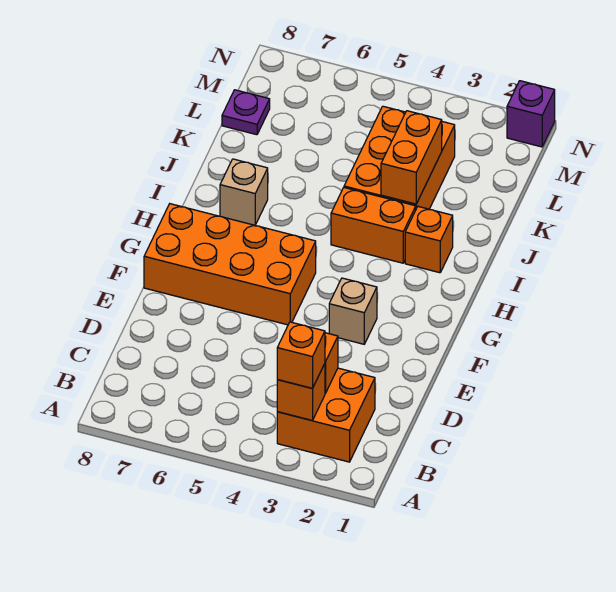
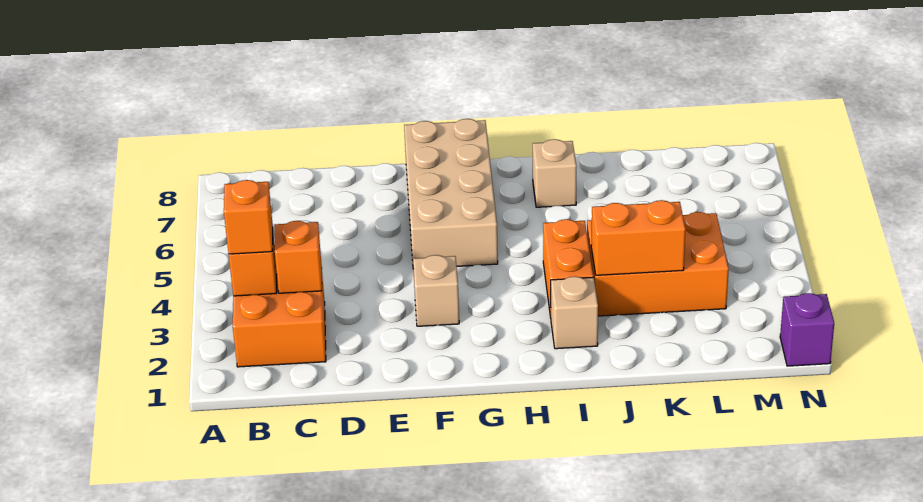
orange 2x4 brick [144,204,316,325] -> tan 2x4 brick [404,119,498,269]
orange 1x1 brick [405,207,453,273] -> tan 1x1 brick [551,276,598,349]
purple 1x1 plate [222,90,270,135] -> none

